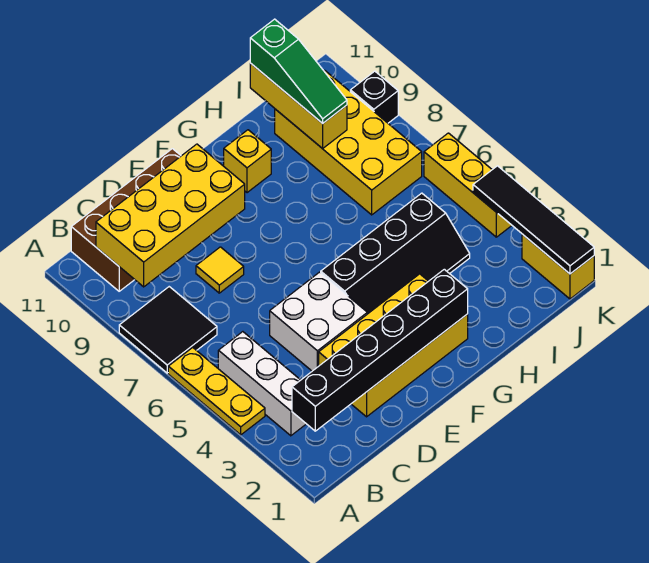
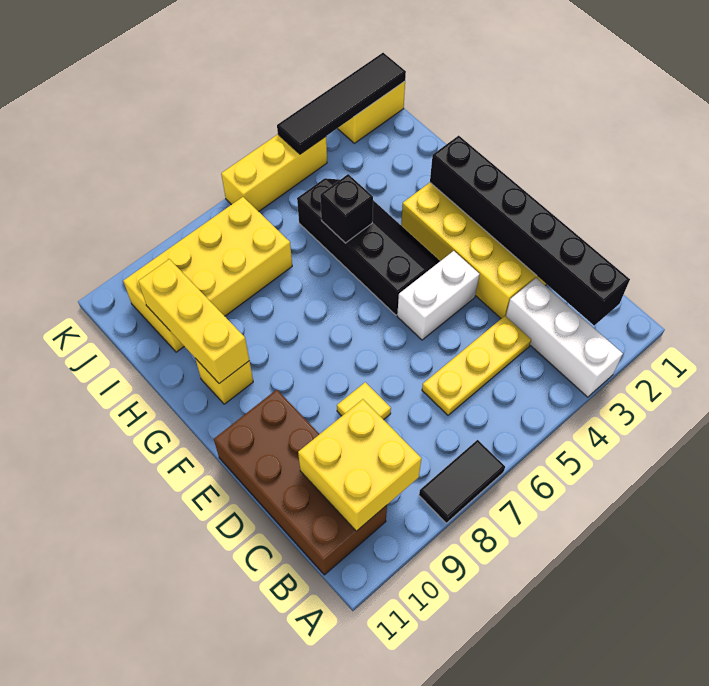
yellow 1x3 plate [168,348,265,435] -> yellow 1x3 plate moved to [422,316,531,415]
black 2x2 tile [119,287,217,373] -> black 1x2 tile [419,440,505,523]
white 1x3 brick [218,332,306,436] -> white 1x3 brick turned to [506,278,623,397]
yellow 2x4 brick [96,144,245,287] -> yellow 2x2 brick [298,399,421,531]
white 2x2 brick [270,272,367,371] -> white 1x2 brick [397,251,480,340]
yellow 1x3 brick [250,63,347,149] -> yellow 1x3 brick turned to [138,259,249,384]
green 1x3 slope [250,19,347,123] -> none
black 1x1 brick [350,71,398,123] -> black 1x1 brick moved to [320,174,373,243]

